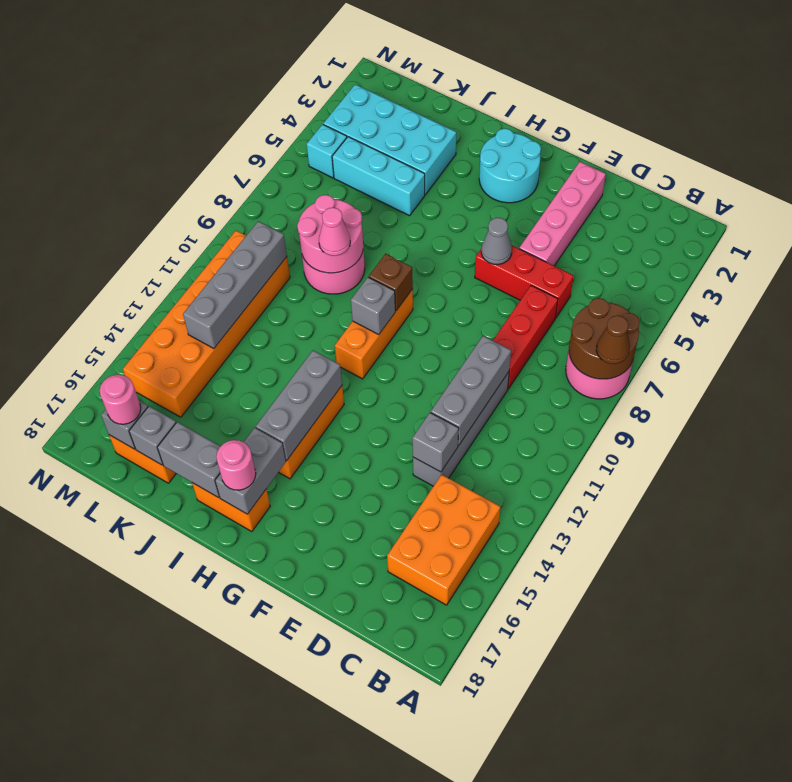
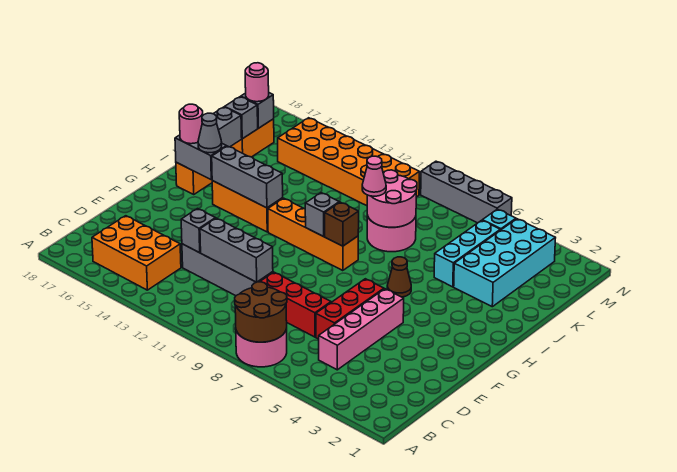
brown 1x1 cone [596,315,630,364] -> brown 1x1 cone moved to [387,257,411,297]
pink 1x4 brick [519,162,606,266] -> pink 1x4 brick turned to [319,289,404,370]
grey 1x1 cone [481,218,512,265] -> grey 1x1 cone moved to [198,113,222,153]
cyan 2x2 round brick [479,129,541,203] -> none
orange 1x3 brick [335,289,413,379] -> orange 1x4 brick [268,198,358,271]
grey 1x4 brick [183,221,287,348] -> grey 1x4 brick moved to [421,161,512,223]

